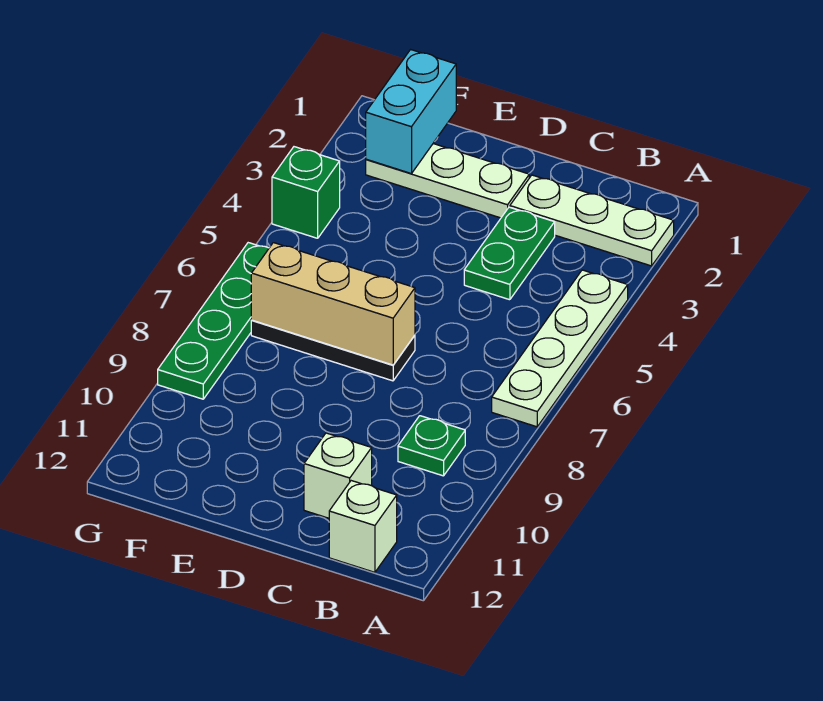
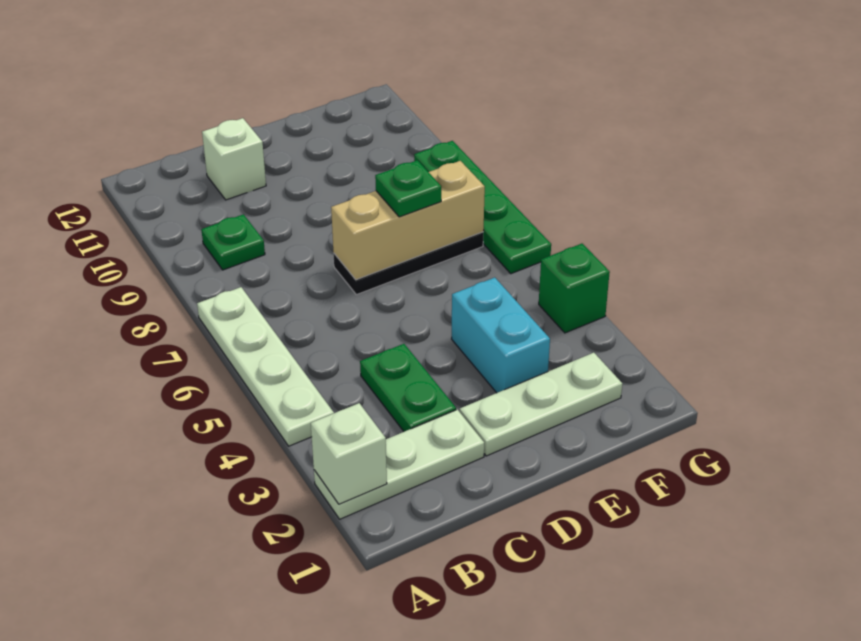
white 1x1 brick [329,481,397,572] -> white 1x1 brick moved to [311,403,387,504]
none -> green 1x1 plate [375,160,441,217]
cyan 1x2 brick [366,50,456,174] -> cyan 1x2 brick moved to [452,277,550,393]

